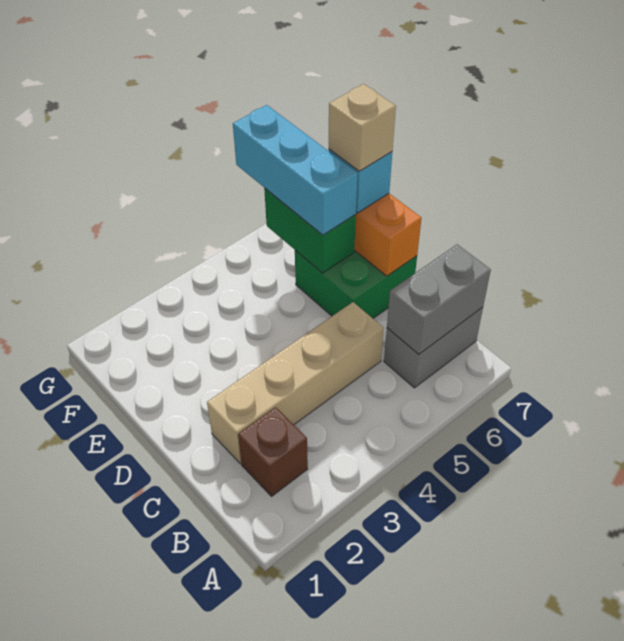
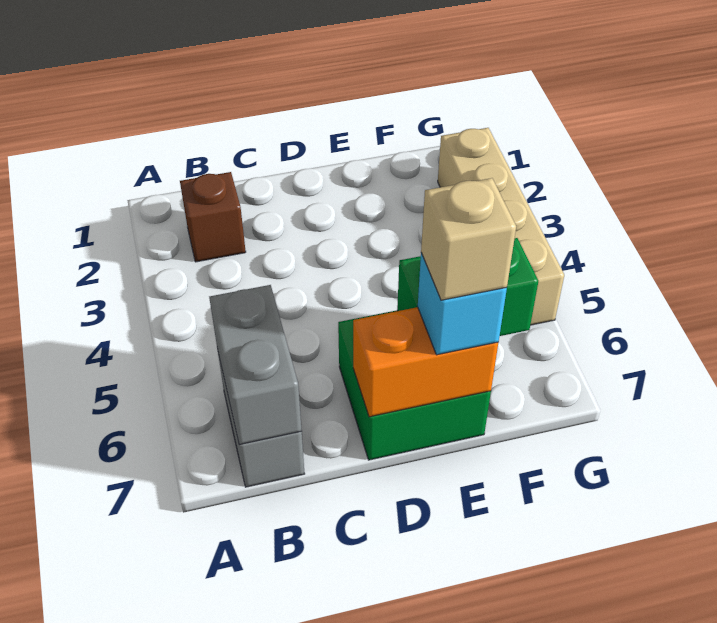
tan 1x4 brick [207,302,383,464] -> tan 1x4 brick moved to [438,128,564,325]
cyan 1x3 brick [233,105,357,235] -> none

